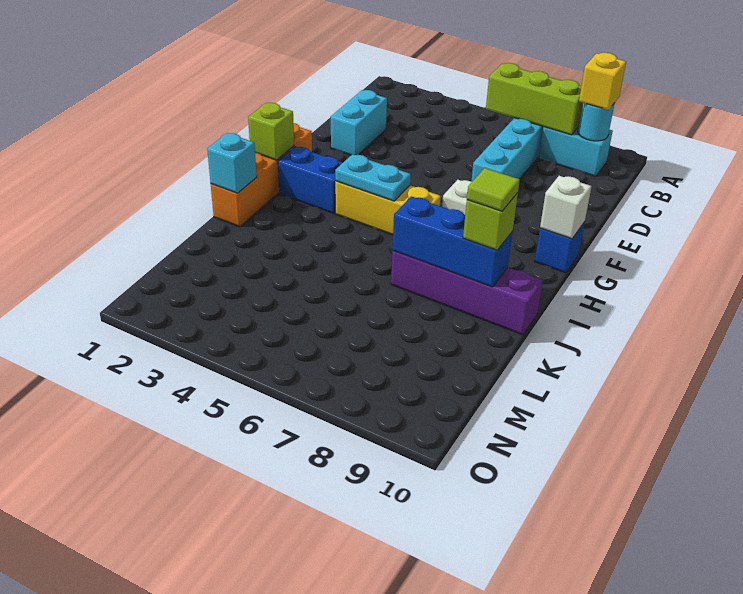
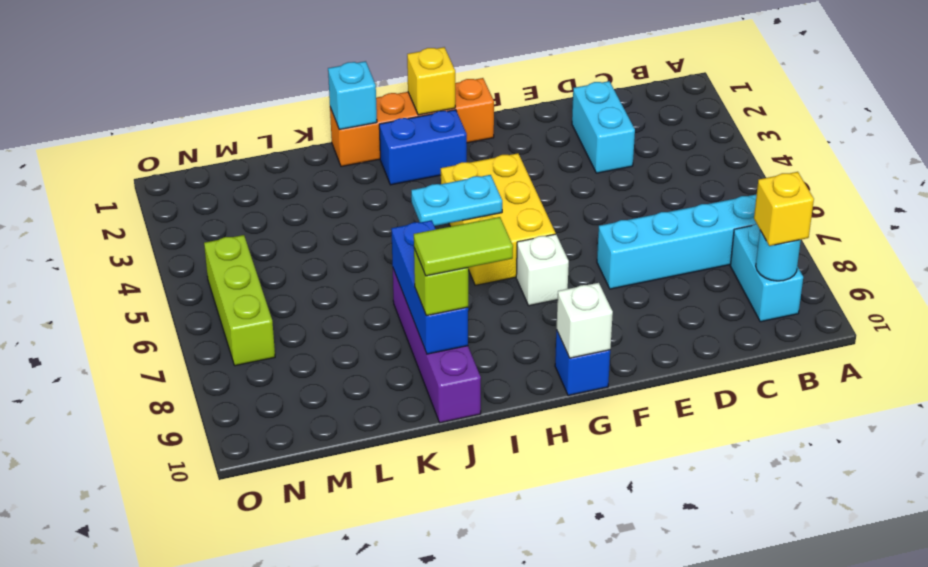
lime 1x3 brick [486,63,582,135] -> lime 1x3 brick moved to [204,235,275,366]
cyan 1x2 brick [331,90,387,155] -> cyan 1x2 brick turned to [572,81,635,173]
lime 1x1 brick [248,103,294,160] -> yellow 1x1 brick [407,47,455,115]
blue 1x2 brick [278,146,343,214] -> blue 1x2 brick turned to [379,110,467,185]
yellow 1x3 brick [335,181,441,235] -> yellow 2x3 brick [441,153,556,285]
cyan 1x2 plate [335,154,411,201] -> cyan 1x2 plate turned to [411,175,502,226]
lime 1x1 tile [467,168,520,211] -> lime 1x2 tile [414,217,513,276]

